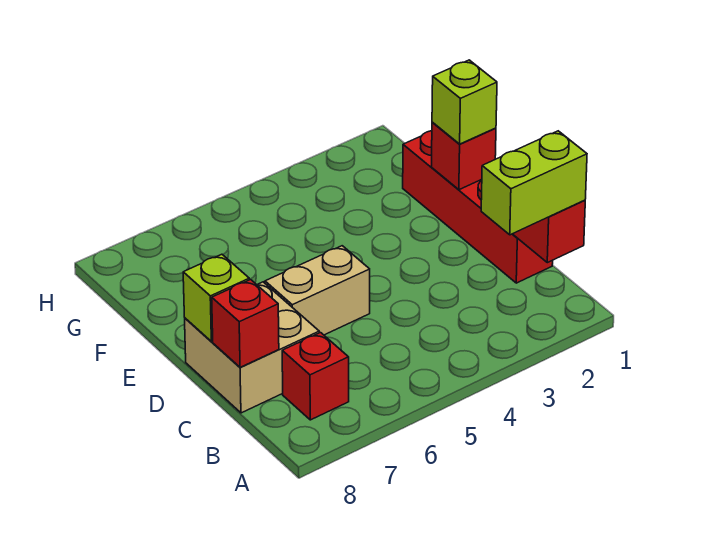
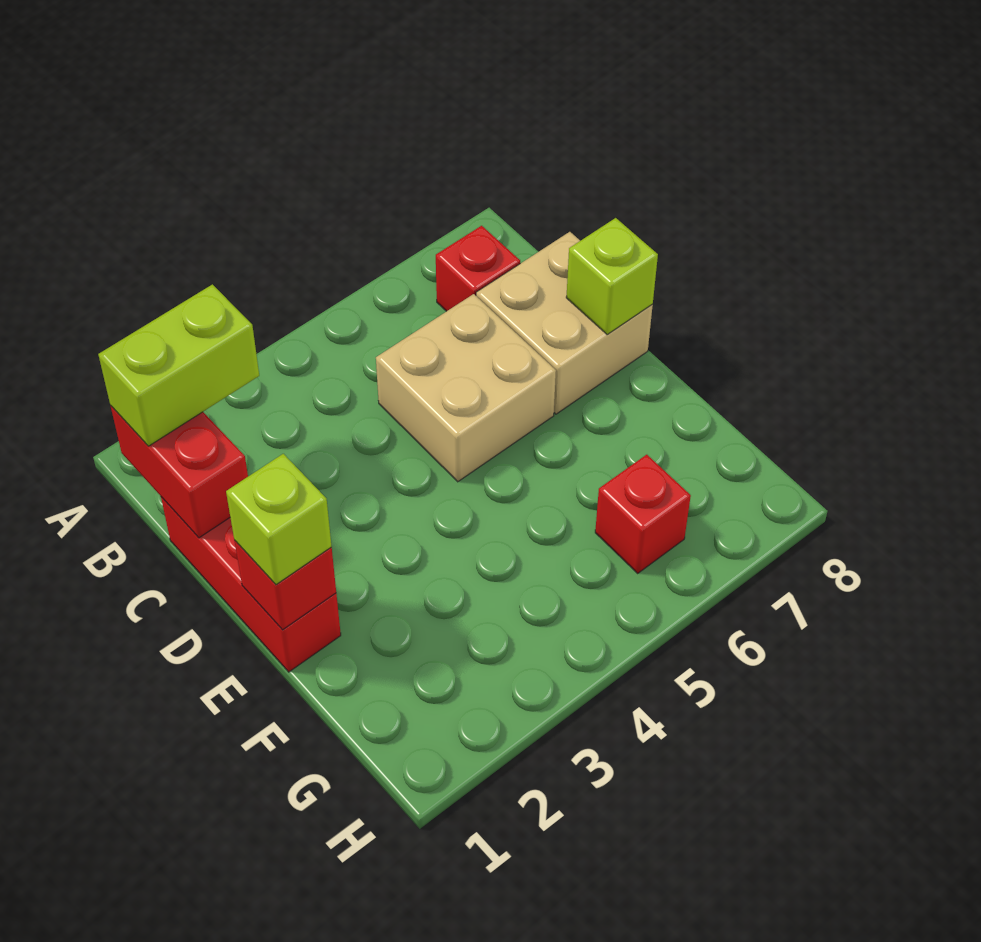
red 1x4 brick [403,131,553,283] -> red 1x3 brick [161,497,341,672]
red 1x1 brick [212,280,279,367] -> red 1x1 brick moved to [595,455,691,573]
tan 1x2 brick [265,246,370,335] -> tan 2x2 brick [376,294,556,482]

